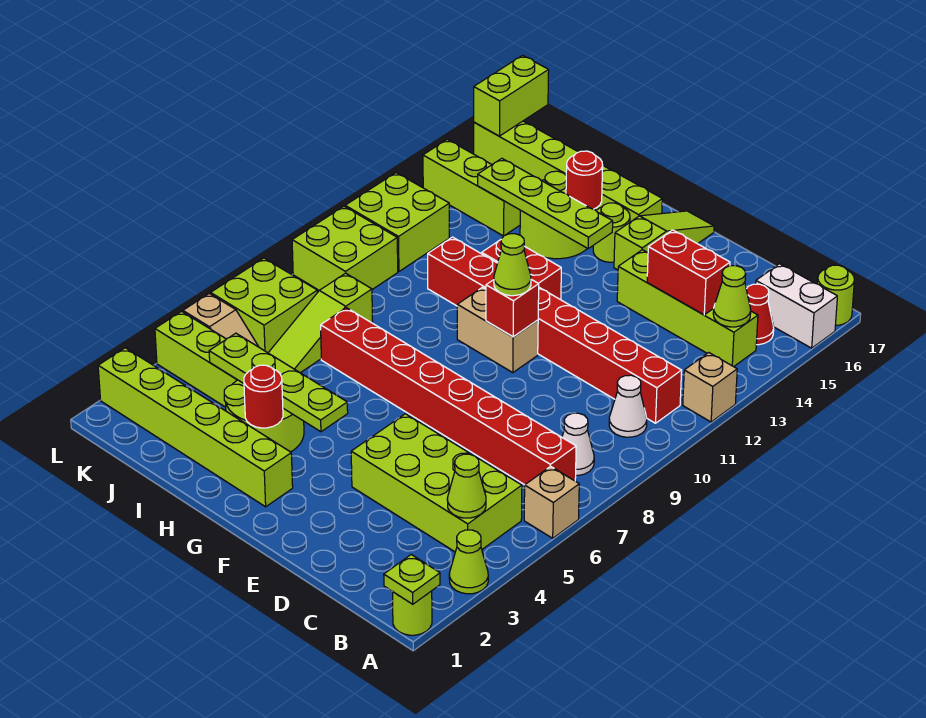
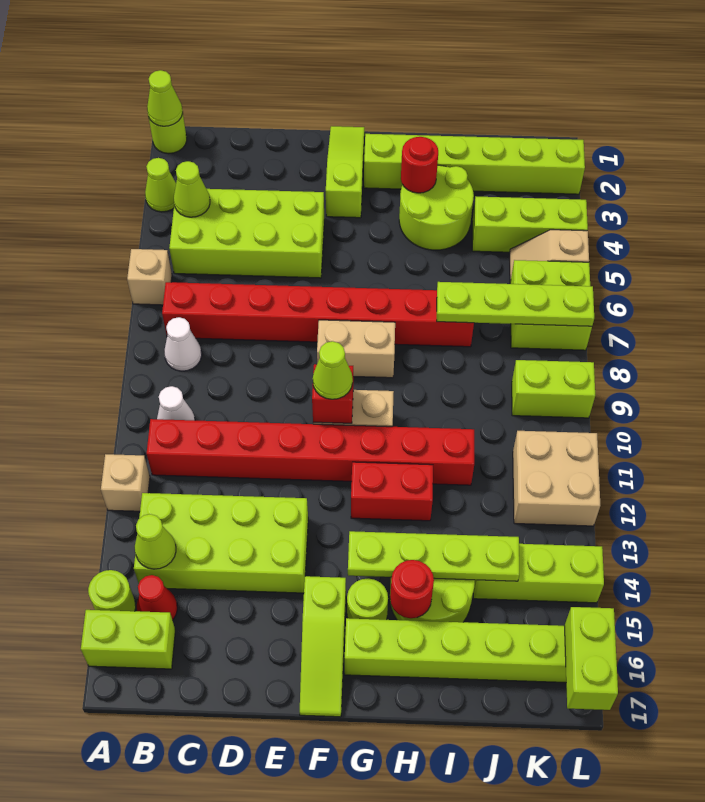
lime 1x1 plate [384,555,440,604] -> lime 1x1 cone [147,70,183,126]
white 1x2 brick [756,264,837,348] -> lime 1x2 brick [81,610,175,669]
lime 1x1 round brick [817,265,854,325] -> lime 1x1 round brick moved to [88,570,136,611]
lime 1x4 brick [617,250,758,367] -> lime 2x4 brick [134,493,308,593]
red 1x2 brick [647,230,730,315] -> none
none -> tan 1x2 brick [317,320,395,378]
lime 1x4 plate [209,333,348,432] -> lime 1x4 plate moved to [437,282,594,326]
lime 1x3 slope [268,273,373,373] -> lime 1x3 slope moved to [326,126,364,218]
lime 2x2 brick [292,206,398,290] -> lime 1x2 brick [512,360,595,418]
lime 2x2 brick [345,173,449,271] -> tan 2x2 brick [513,431,600,526]

